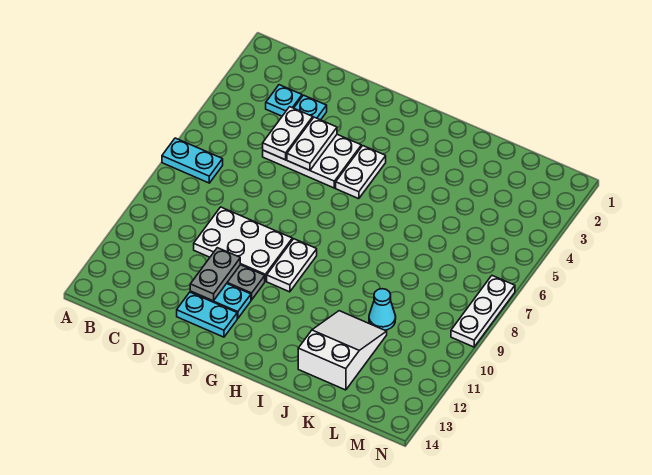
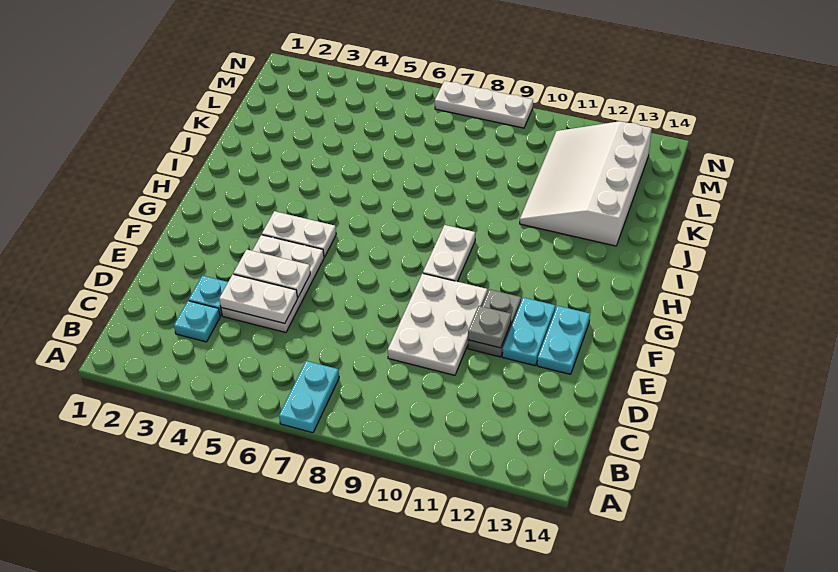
grey 1x2 plate [190,248,240,301] -> grey 1x1 plate [468,306,511,348]
white 1x2 plate [267,239,317,292] -> white 1x2 plate turned to [423,225,475,282]
white 2x3 slope [298,311,387,390] -> white 3x4 slope [520,121,652,246]
cyan 1x1 cone [369,289,396,330] -> none

